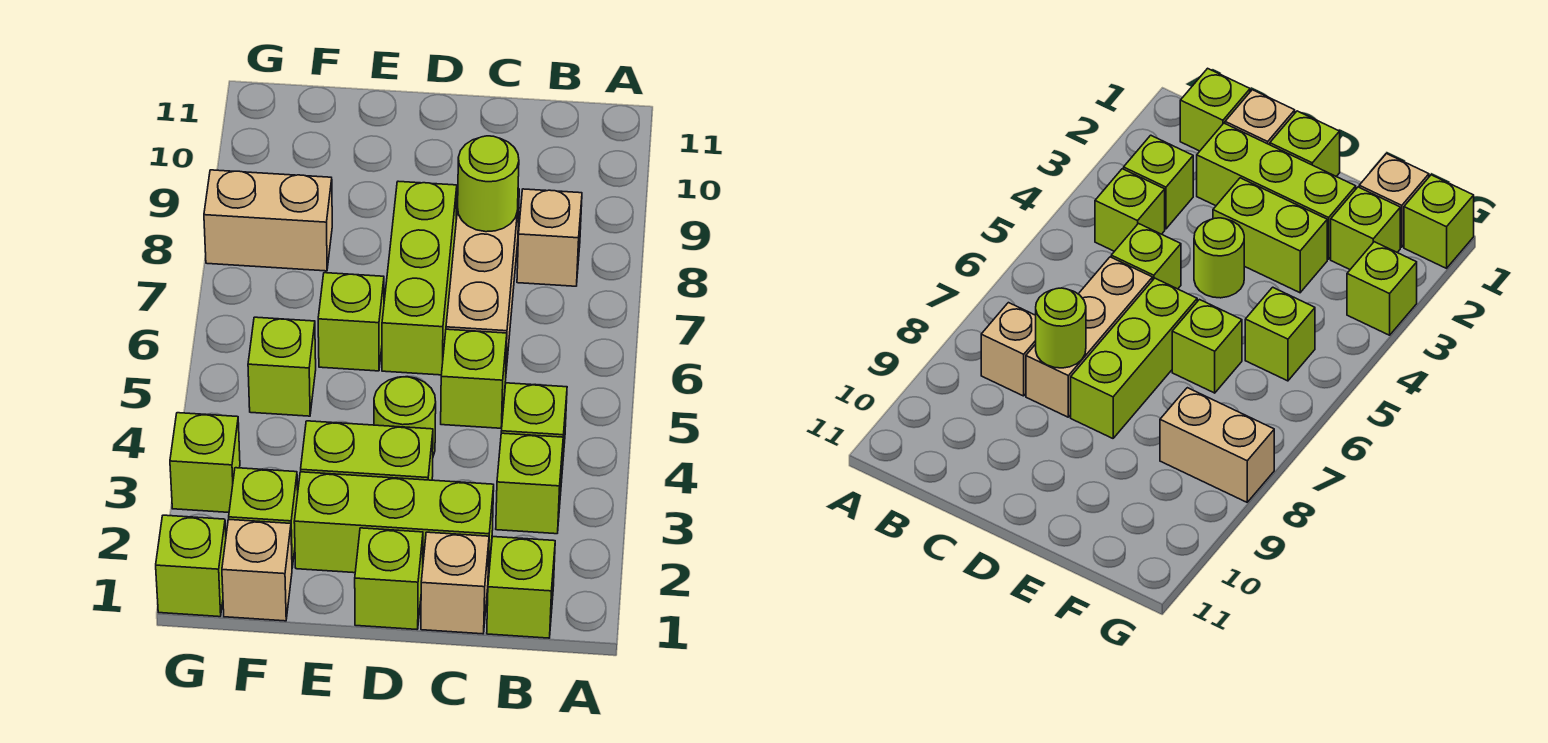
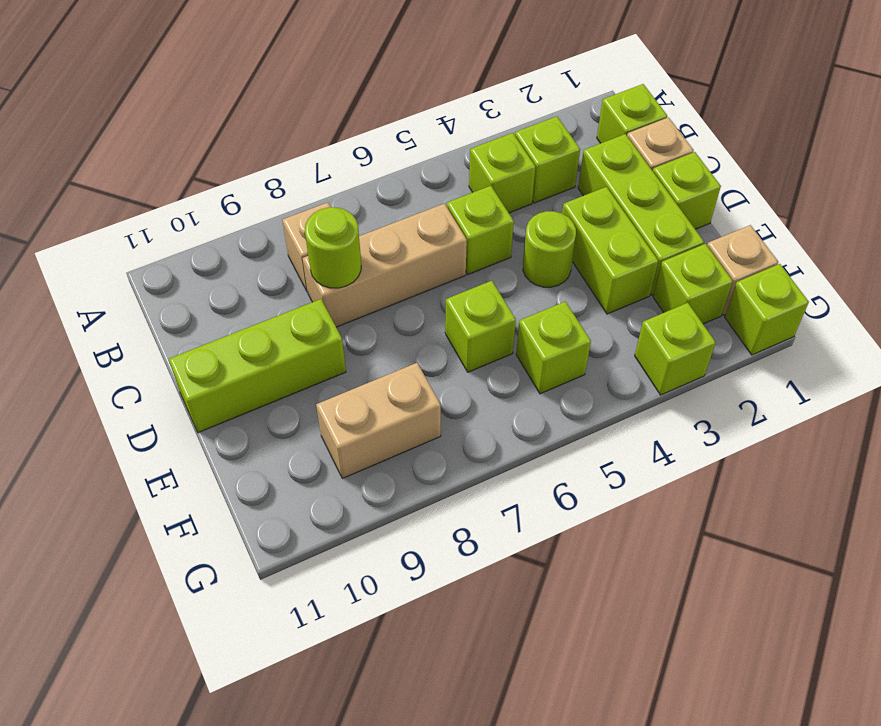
lime 1x3 brick [382,181,457,375] -> lime 1x3 brick moved to [169,299,346,433]
tan 1x2 brick [204,170,332,271] -> tan 1x2 brick turned to [316,363,441,479]

